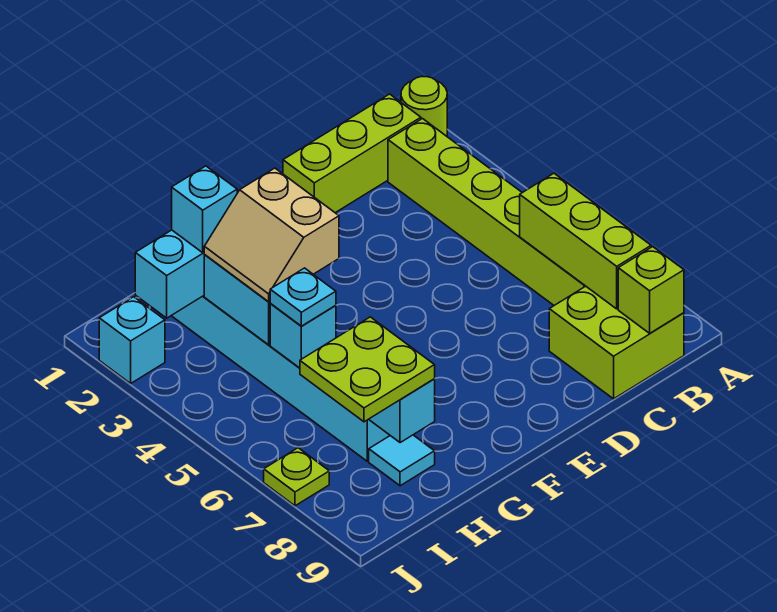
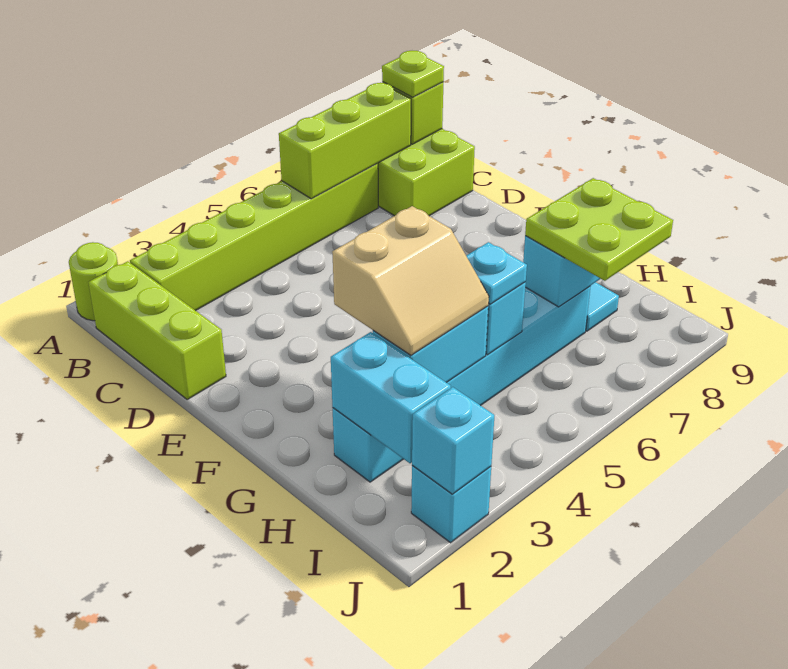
cyan 1x1 brick [172,166,237,253] -> cyan 1x1 brick moved to [412,387,494,494]
lime 1x1 plate [264,448,329,506] -> lime 1x1 plate moved to [382,51,444,97]

